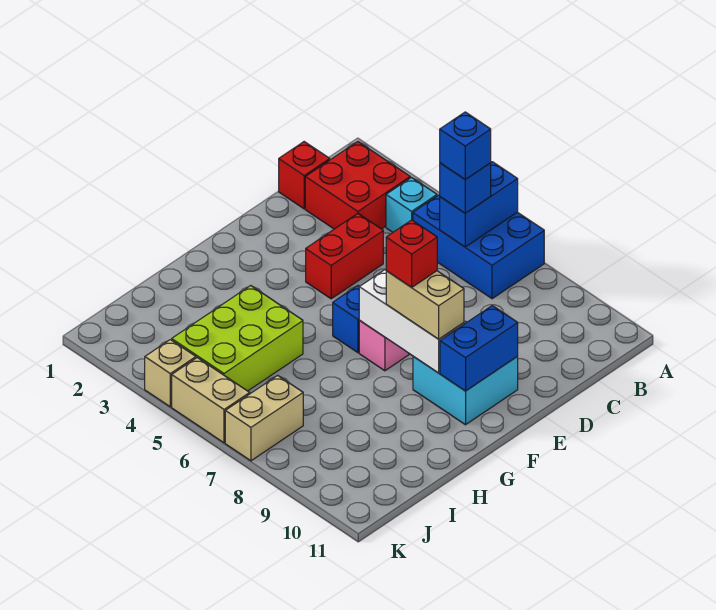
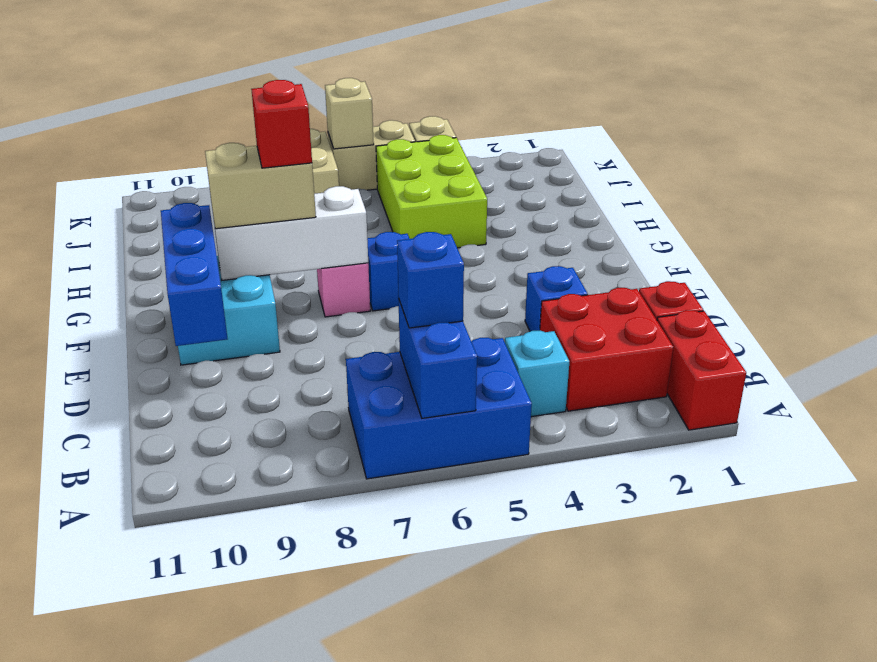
blue 1x1 brick [440,112,491,179] -> blue 1x1 brick moved to [525,266,588,331]
red 1x2 brick [306,214,383,299] -> red 1x2 brick moved to [657,310,746,430]
blue 1x2 brick [440,306,518,391] -> blue 1x3 brick [161,203,228,346]
none -> tan 1x1 brick [325,78,374,149]

